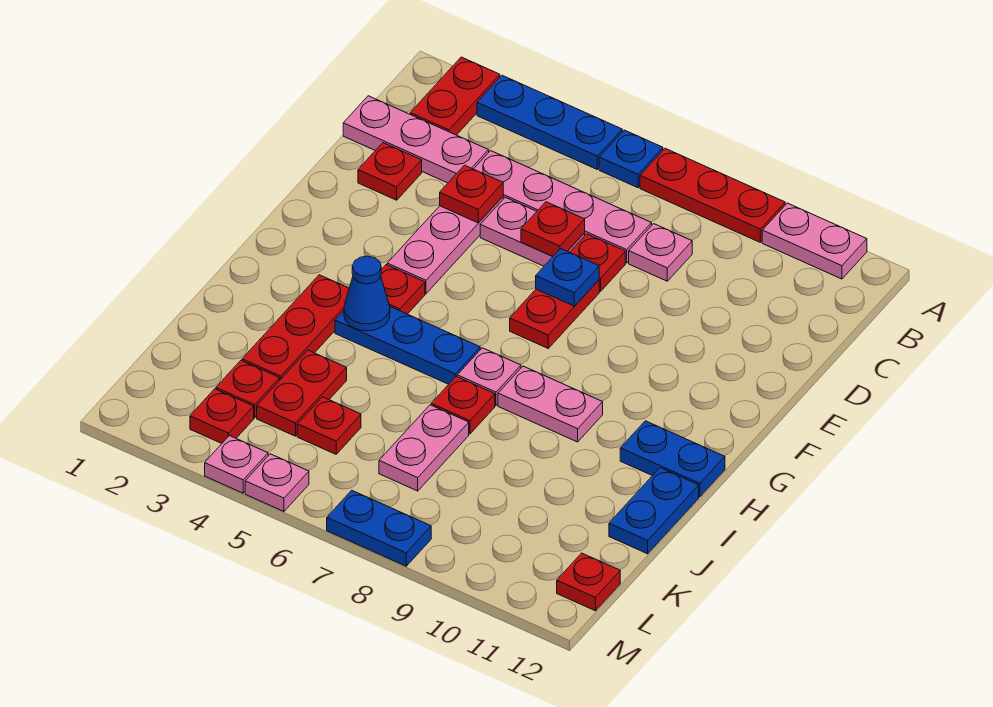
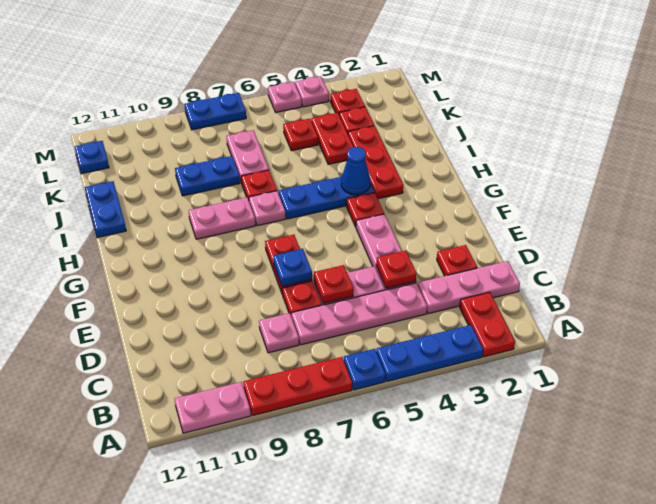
blue 1x2 plate [620,421,725,497] -> blue 1x2 plate moved to [175,156,240,196]
red 1x1 plate [557,553,620,611] -> blue 1x1 plate [75,141,109,174]

